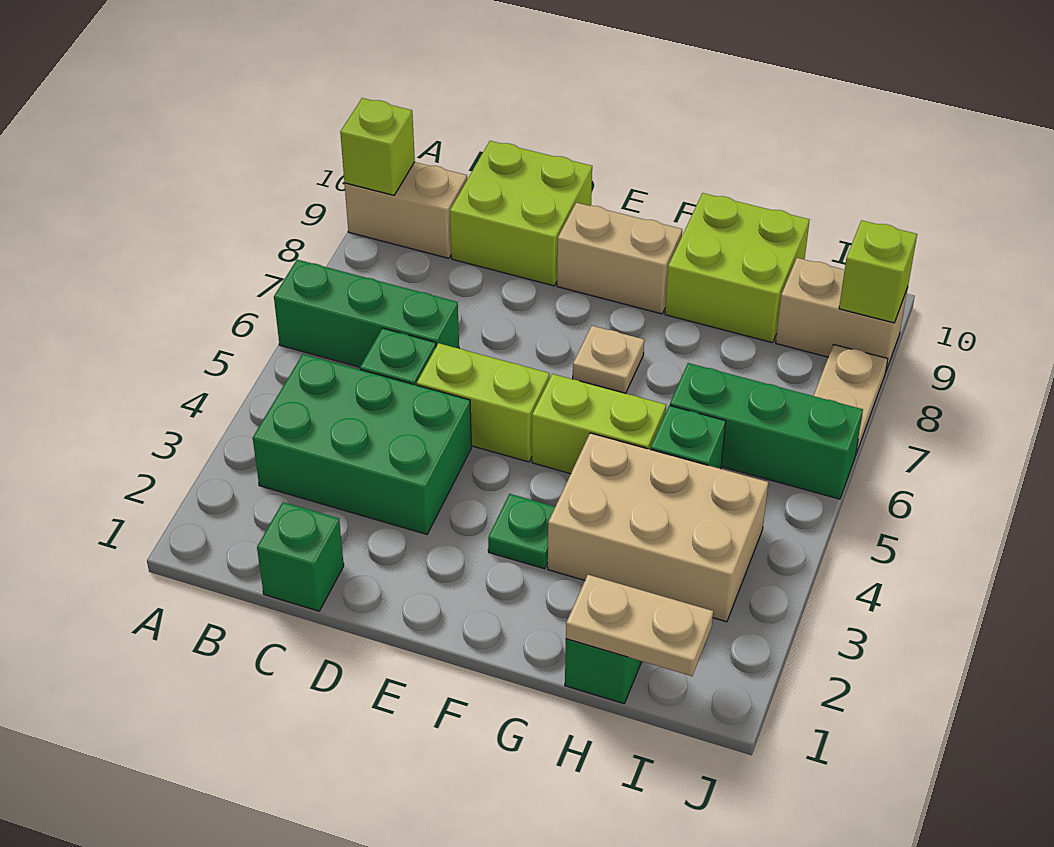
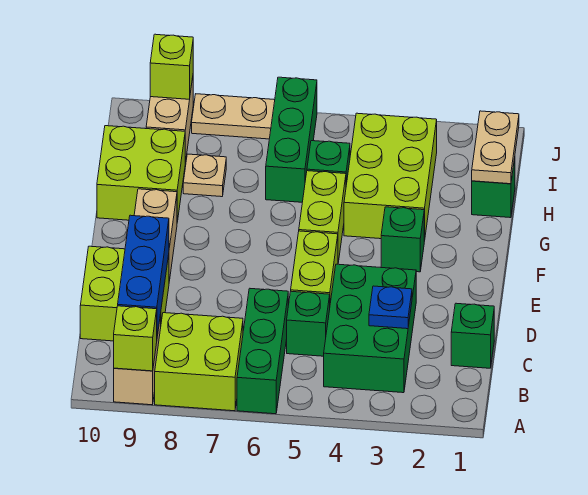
none -> lime 2x2 brick [155,313,243,411]
none -> blue 1x3 brick [118,215,169,336]
none -> blue 1x1 plate [369,286,412,329]
green 1x1 plate [488,494,555,569] -> green 1x1 brick [381,207,424,272]
tan 1x1 plate [573,326,644,393] -> tan 1x1 plate moved to [183,154,226,197]
tan 2x3 brick [548,433,768,622] -> lime 2x3 brick [344,113,437,241]

